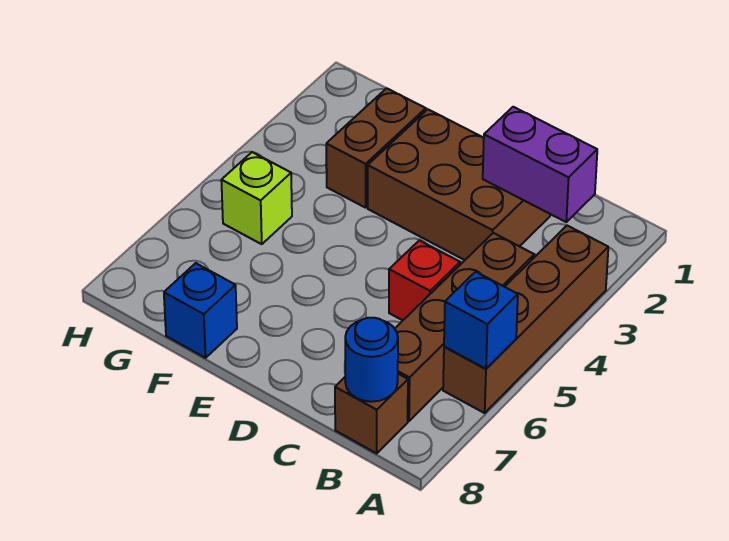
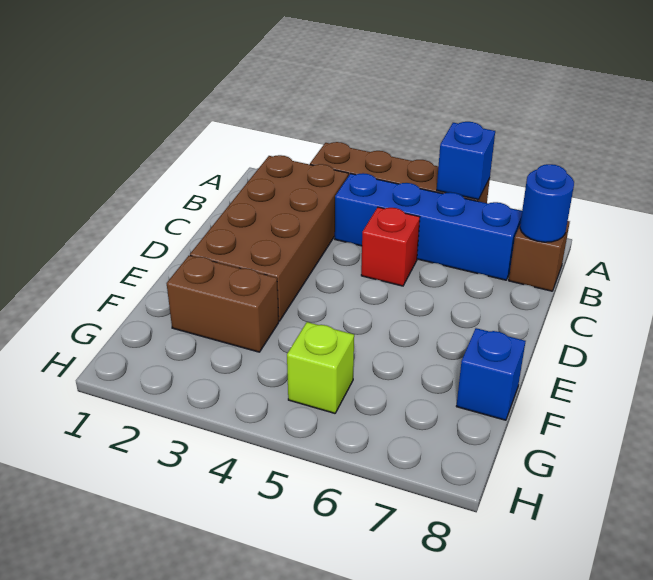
purple 1x2 brick [483,107,597,222] -> none
brown 1x4 brick [395,233,534,421] -> blue 1x4 brick [335,173,522,280]
brown 2x3 brick [368,109,550,260] -> brown 2x4 brick [190,155,348,321]

